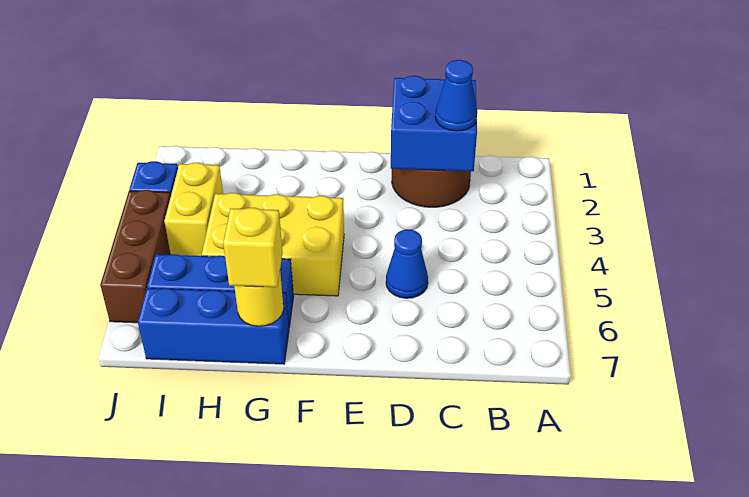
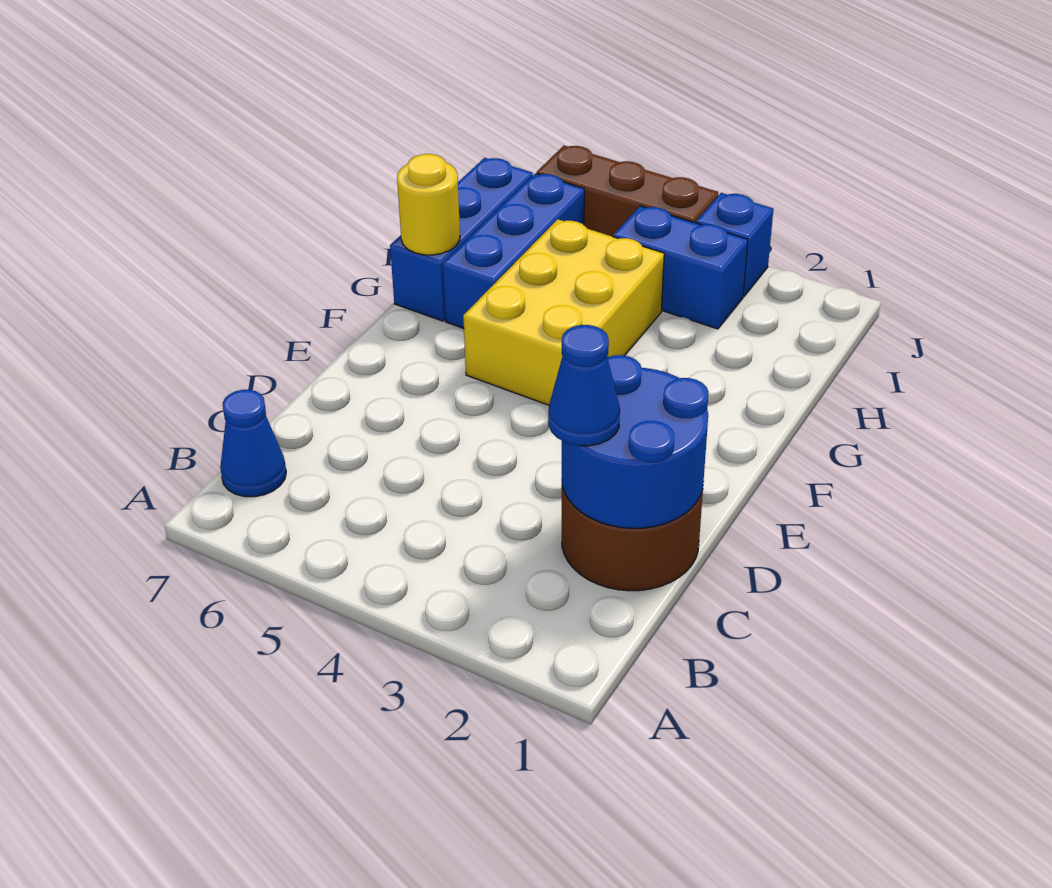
blue 2x2 brick [391,76,477,171] -> blue 2x2 round brick [562,355,708,528]
blue 1x1 cone [386,229,428,298] -> blue 1x1 cone moved to [220,390,286,497]
yellow 1x1 brick [223,208,283,287] -> none
yellow 1x2 brick [164,163,223,256] -> blue 1x2 brick [613,206,748,329]

